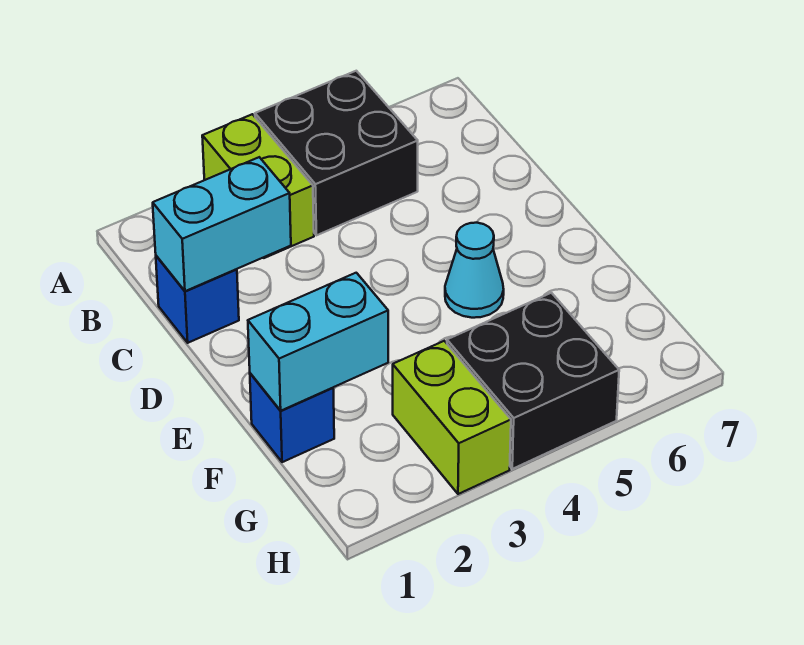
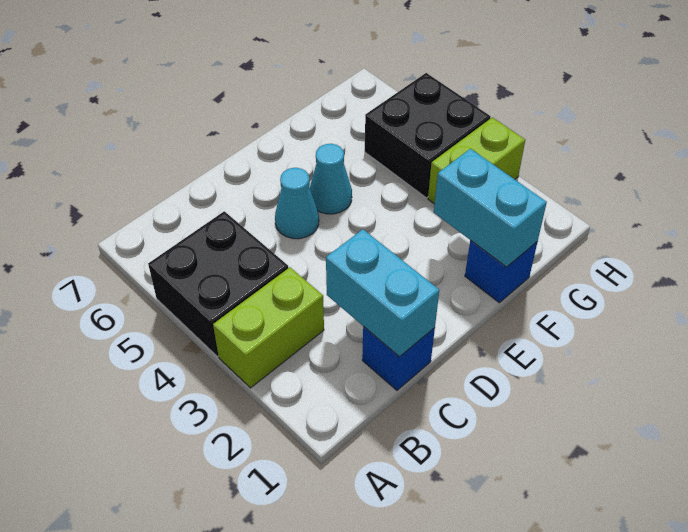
none -> cyan 1x1 cone [275,168,319,239]

